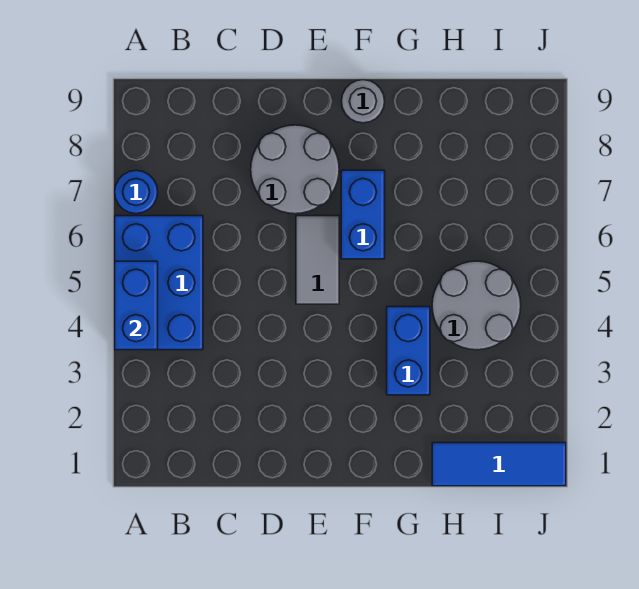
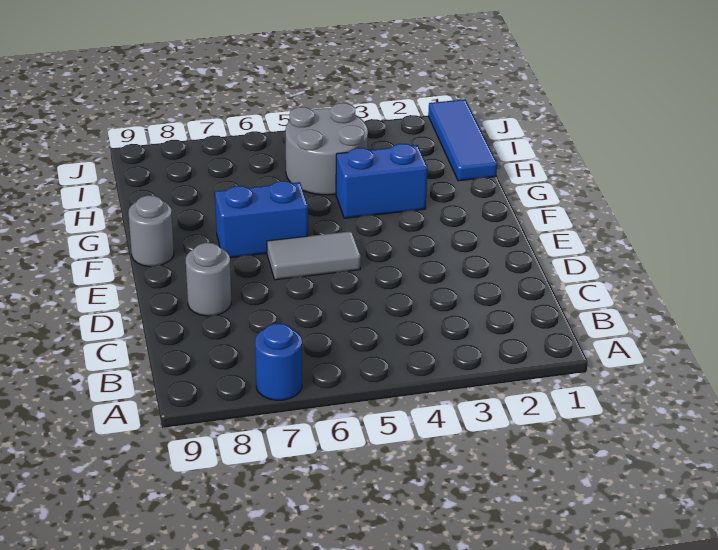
blue 2x3 brick [115,216,203,350] -> none
blue 1x2 brick [115,261,158,350] -> none
grey 2x2 round brick [251,125,339,214] -> grey 1x1 round brick [186,243,231,316]

